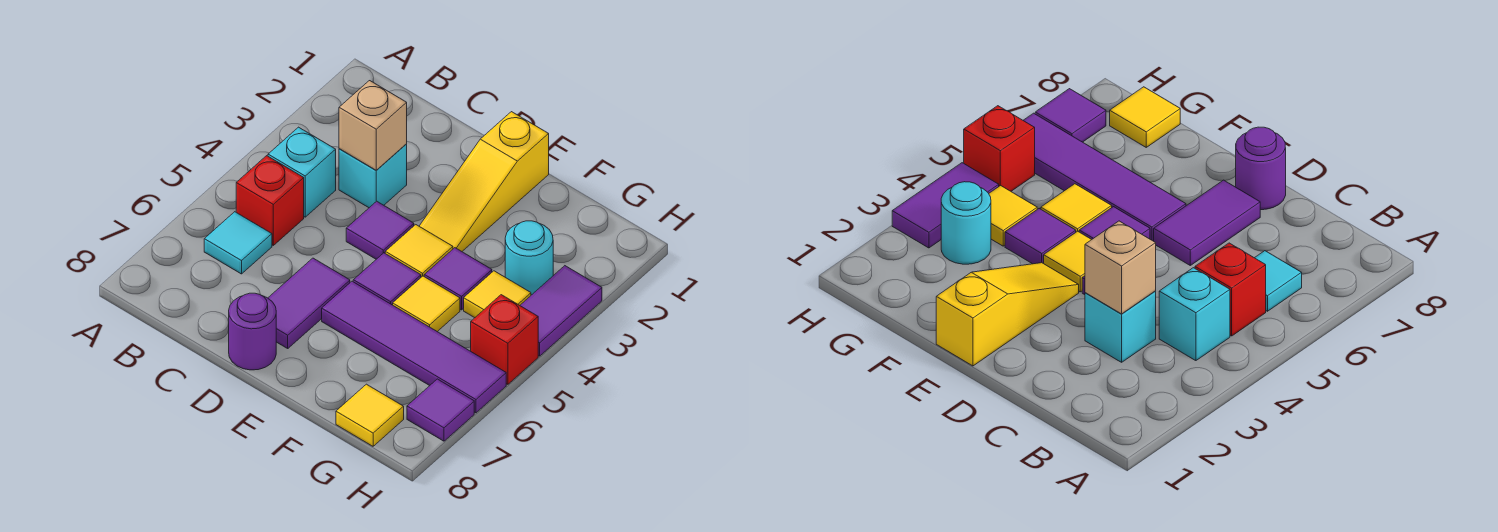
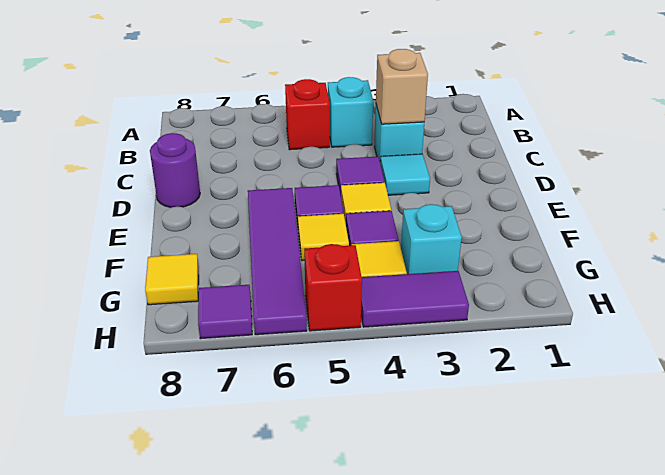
cyan 1x1 tile [204,212,272,274] -> cyan 1x1 tile moved to [380,154,430,195]
purple 1x2 tile [268,258,350,348] -> none
yellow 1x3 slope [419,112,549,251] -> none
cyan 1x1 round brick [505,221,553,295] -> cyan 1x1 brick [401,204,462,274]

